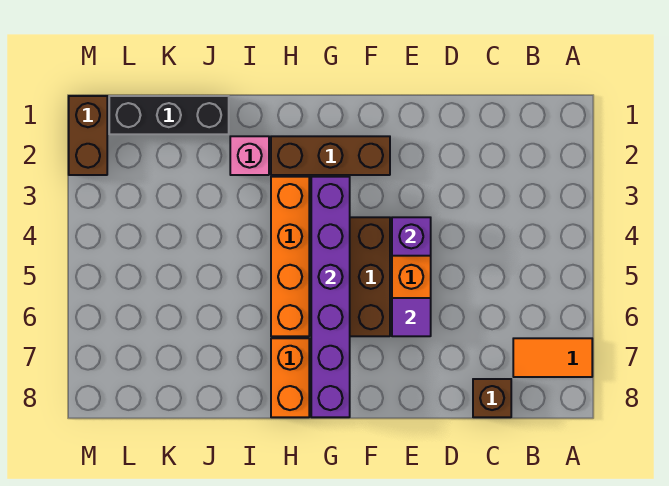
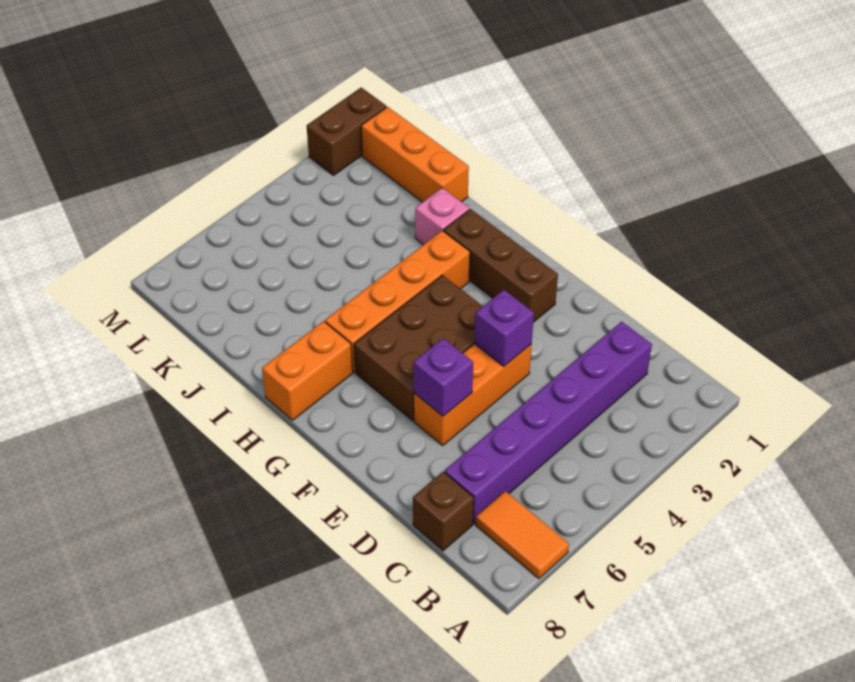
purple 1x1 tile [392,298,431,336] -> purple 1x1 brick [413,338,473,416]
purple 1x6 brick [311,177,350,417] -> purple 1x6 brick moved to [445,322,652,524]
black 1x3 brick [109,96,229,134] -> orange 1x3 brick [361,107,469,202]

